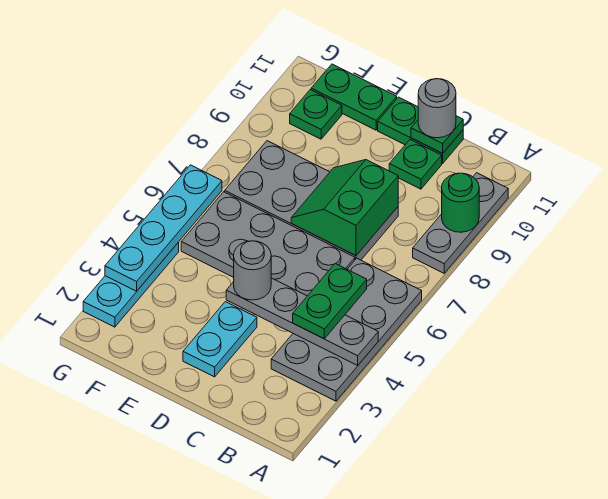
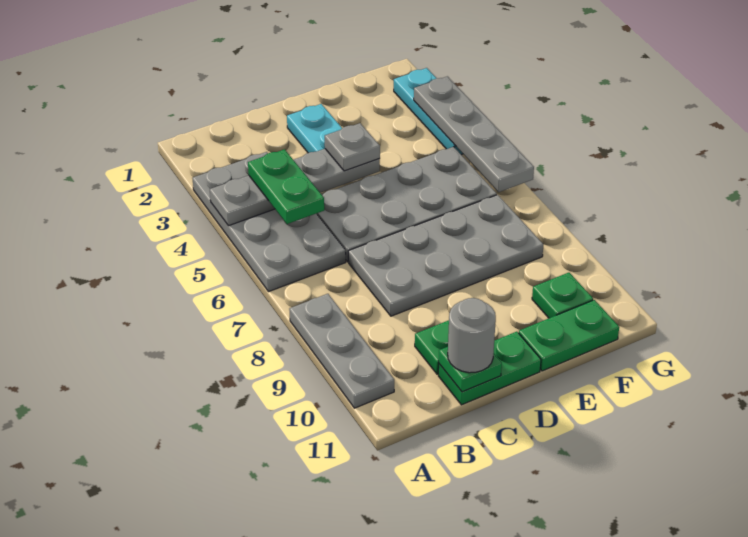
green 1x1 round brick [442,173,479,232] -> none
green 2x2 slope [291,160,398,256] -> none
grey 1x1 round brick [234,241,271,300] -> grey 1x1 plate [325,123,380,171]
cyan 1x4 plate [105,165,222,291] -> grey 1x4 plate [414,76,534,192]

